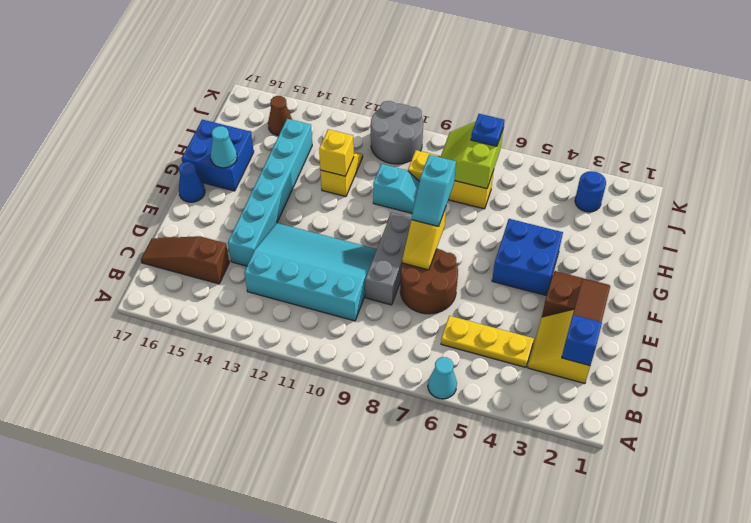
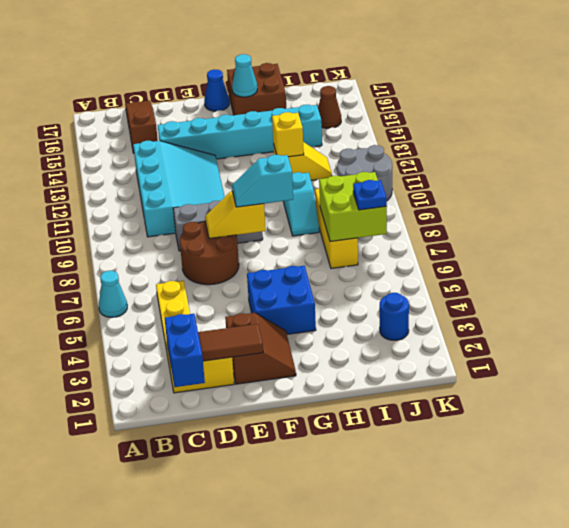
blue 1x1 brick [562,315,602,366] -> blue 1x2 brick [165,314,205,387]
blue 2x2 brick [182,120,254,191] -> brown 2x2 brick [227,63,286,115]
lime 2x2 slope [441,122,503,189] -> lime 2x2 brick [319,172,387,242]

